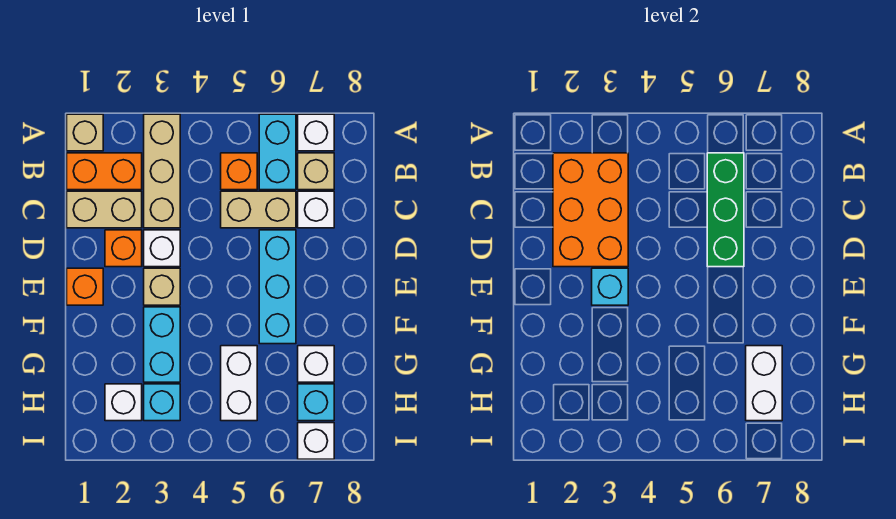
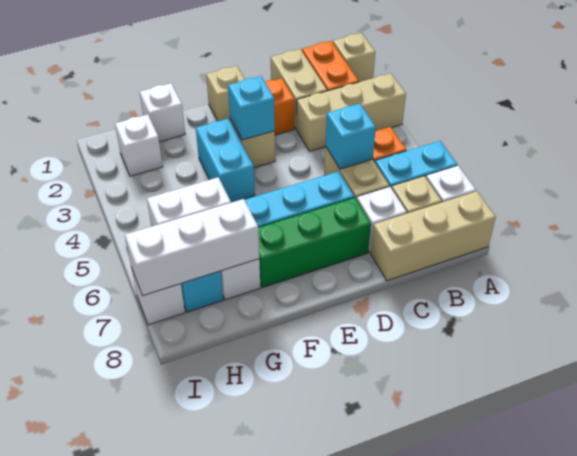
none -> tan 1x3 brick [371,191,496,281]
orange 2x3 brick [553,153,628,267] -> none
green 1x3 brick [707,153,744,267] -> green 1x3 brick moved to [258,197,371,288]
white 1x1 brick [144,230,180,267] -> white 1x1 brick moved to [140,83,185,142]
orange 1x1 brick [67,268,103,305] -> tan 1x1 brick [206,66,244,121]
cyan 1x2 brick [144,307,180,382] -> cyan 1x2 brick turned to [196,119,255,203]
white 1x2 brick [746,346,782,421] -> white 1x3 brick [125,199,259,296]
cyan 1x1 brick [144,384,180,421] -> cyan 1x1 brick moved to [325,104,376,169]

